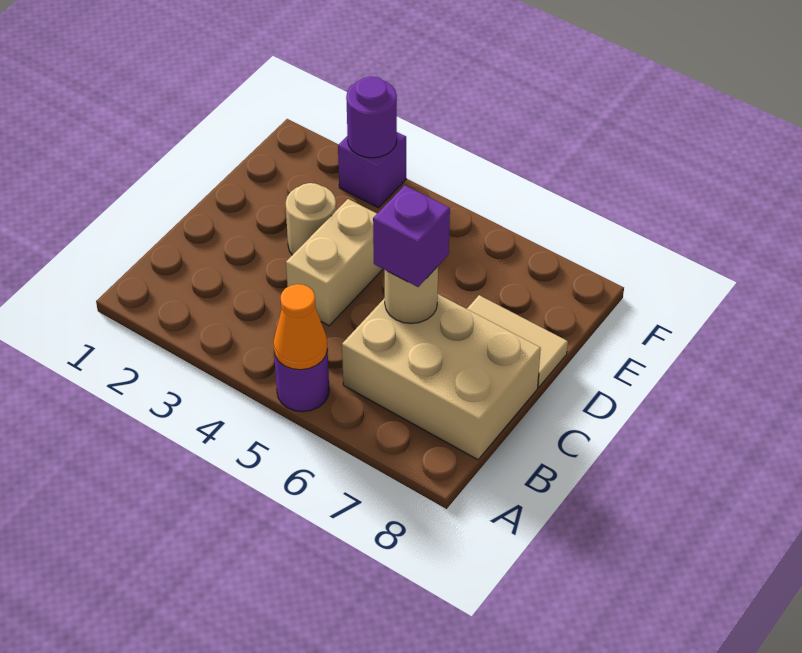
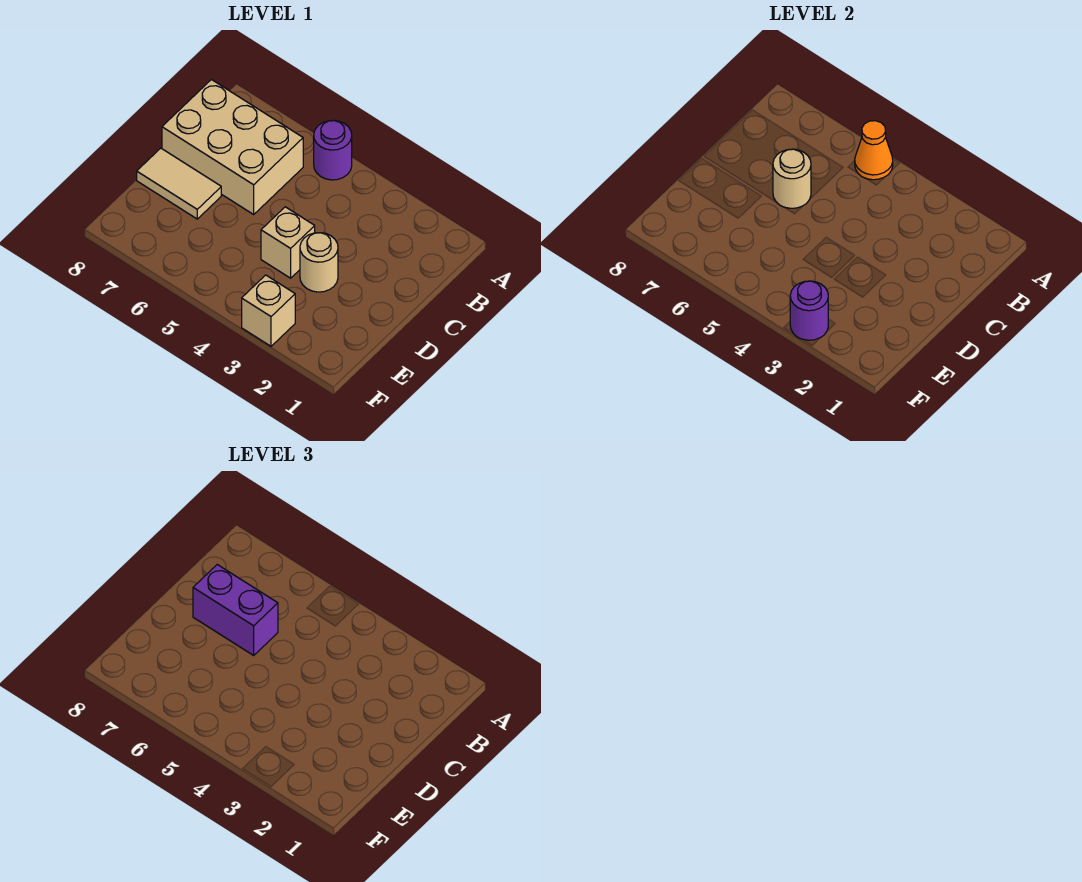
tan 1x2 brick [286,199,383,326] -> tan 1x1 brick [261,207,315,278]
purple 1x1 brick [373,185,450,287] -> purple 1x2 brick [193,565,278,655]
purple 1x1 brick [338,132,406,208] -> tan 1x1 brick [242,275,295,346]

